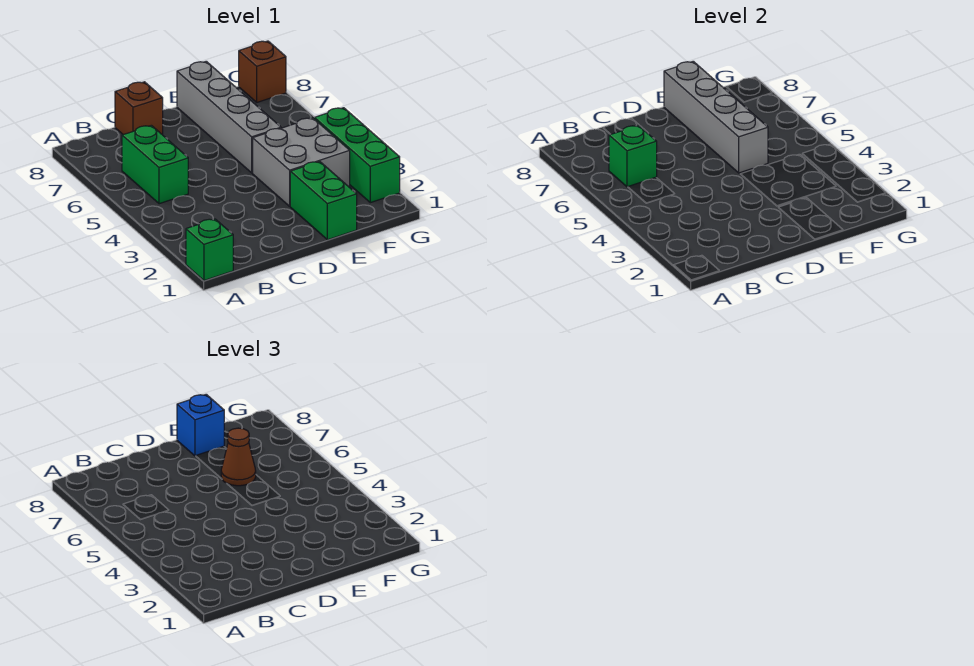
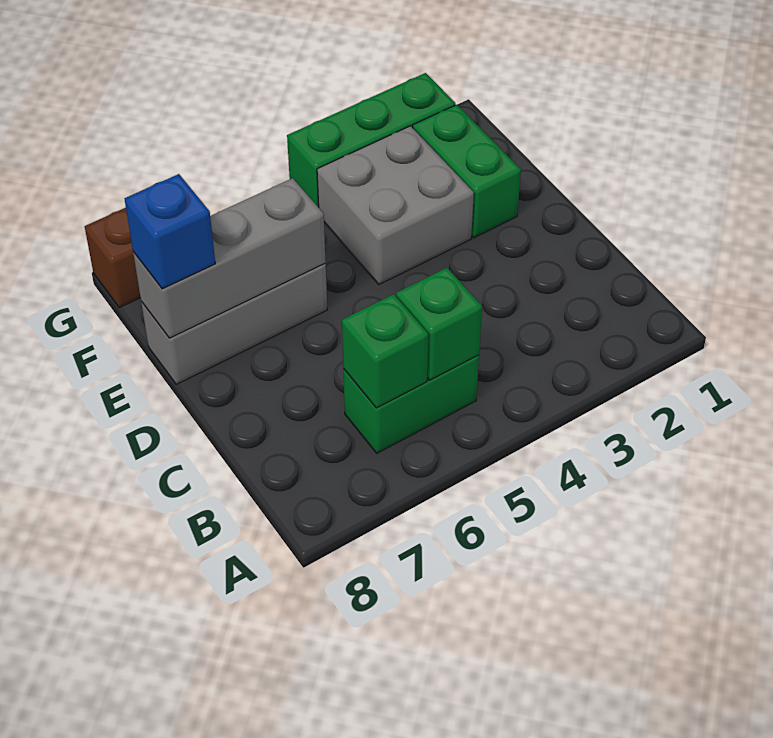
green 1x1 brick [186,219,233,281] -> green 1x1 brick moved to [396,268,482,380]
brown 1x1 brick [115,82,163,135] -> none
green 1x2 brick [290,162,357,240] -> green 1x2 brick turned to [413,105,521,238]
grey 1x4 brick [177,61,281,173] -> grey 1x3 brick [141,264,327,384]
grey 1x4 brick [664,61,768,173] -> grey 1x3 brick [133,178,326,338]
brown 1x1 cone [221,428,256,486] -> none

